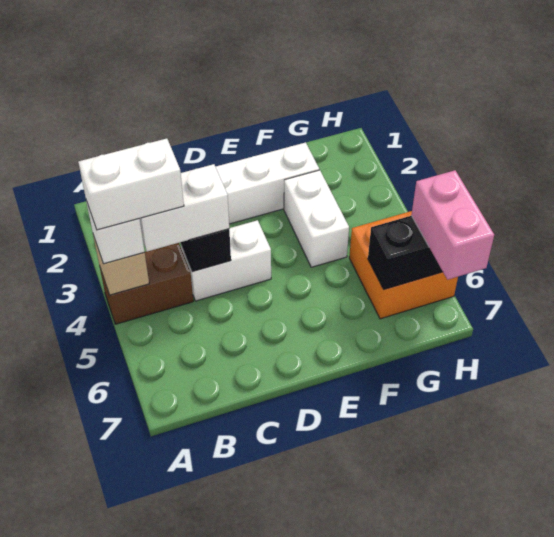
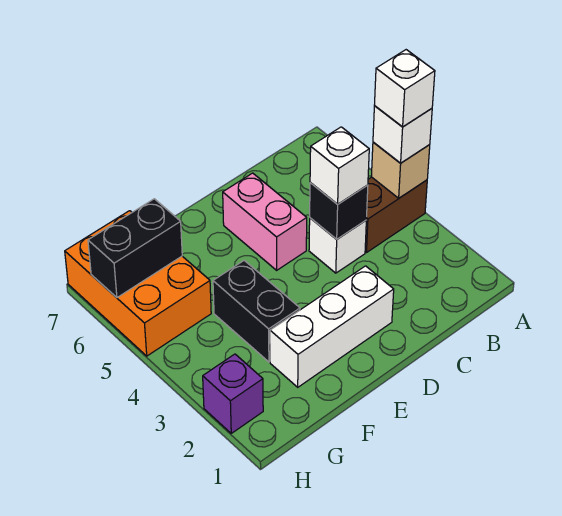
white 1x2 brick [78,139,184,230] -> white 1x1 brick [375,50,435,127]
white 1x2 brick [140,164,229,251] -> white 1x1 brick [310,127,369,204]
white 1x2 brick [181,220,271,301] -> white 1x1 brick [309,218,366,273]
white 1x2 brick [284,170,349,267] -> black 1x2 brick [213,261,300,362]
orange 2x2 brick [349,211,458,319] -> orange 2x3 brick [65,211,211,356]
none -> purple 1x1 brick [203,354,263,433]
pink 1x2 brick [411,170,494,280] -> pink 1x2 brick moved to [223,173,307,270]

